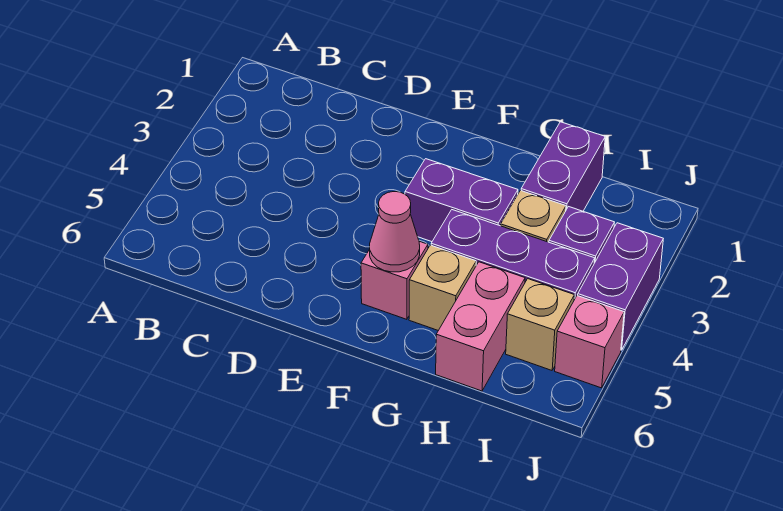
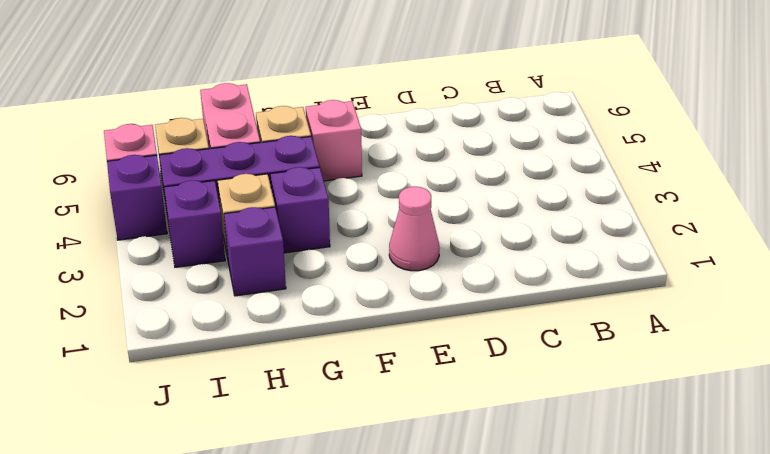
purple 1x2 brick [405,159,518,242] -> purple 1x1 brick [270,167,330,253]
pink 1x1 cone [370,192,420,272] -> pink 1x1 cone moved to [389,187,439,271]
purple 1x2 brick [521,122,605,211] -> purple 1x1 brick [224,207,286,296]
purple 1x2 brick [578,223,663,350] -> purple 1x1 brick [107,155,167,240]

